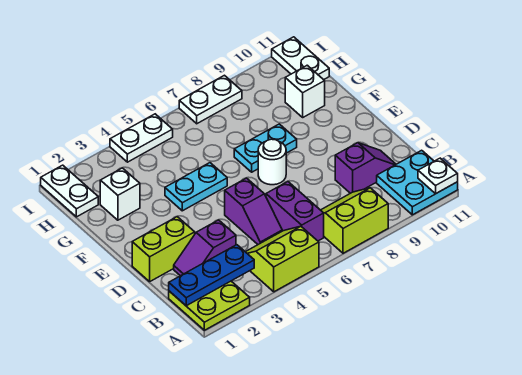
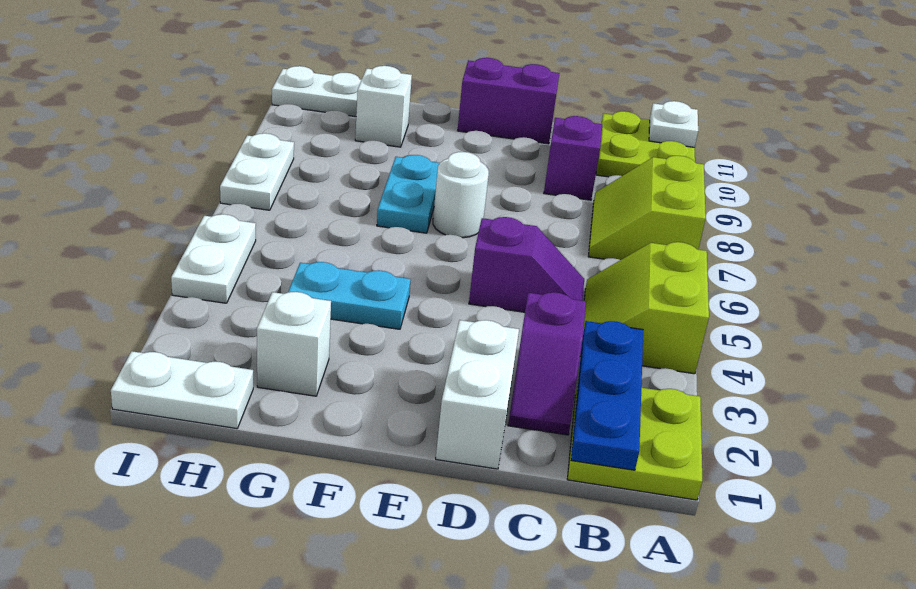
cyan 2x2 plate [377,150,458,215] -> lime 2x2 plate [596,111,695,177]
purple 1x2 brick [266,182,324,241] -> purple 1x2 brick moved to [458,58,559,144]
lime 1x2 brick [132,217,195,282] -> white 1x2 brick [436,320,519,469]
cyan 1x2 plate [165,163,227,211] -> cyan 1x2 plate turned to [288,262,411,329]

